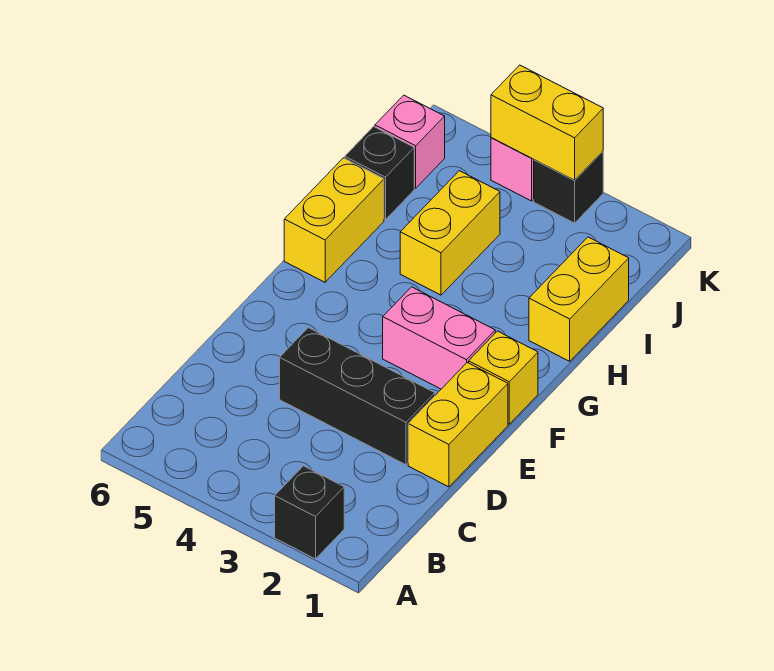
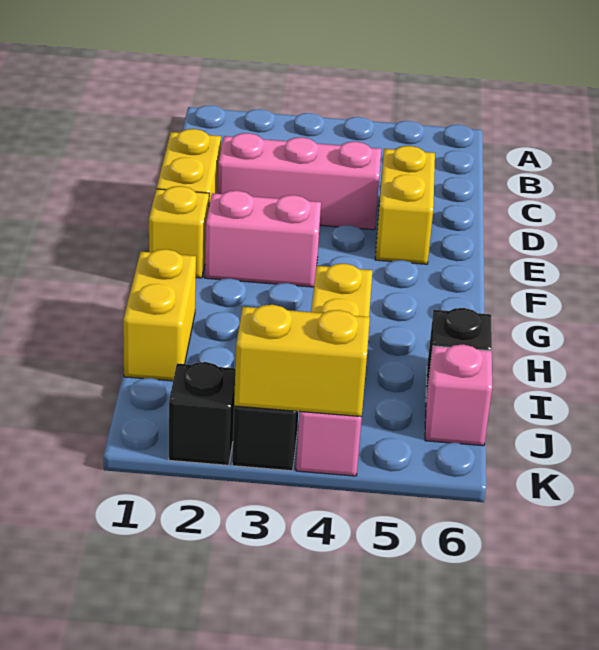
black 1x1 brick [275,466,344,559] -> black 1x1 brick moved to [169,362,235,465]
black 1x3 brick [280,328,435,465] -> pink 1x3 brick [217,133,381,230]
yellow 1x2 brick [284,158,384,282] -> yellow 1x2 brick moved to [375,146,435,264]

